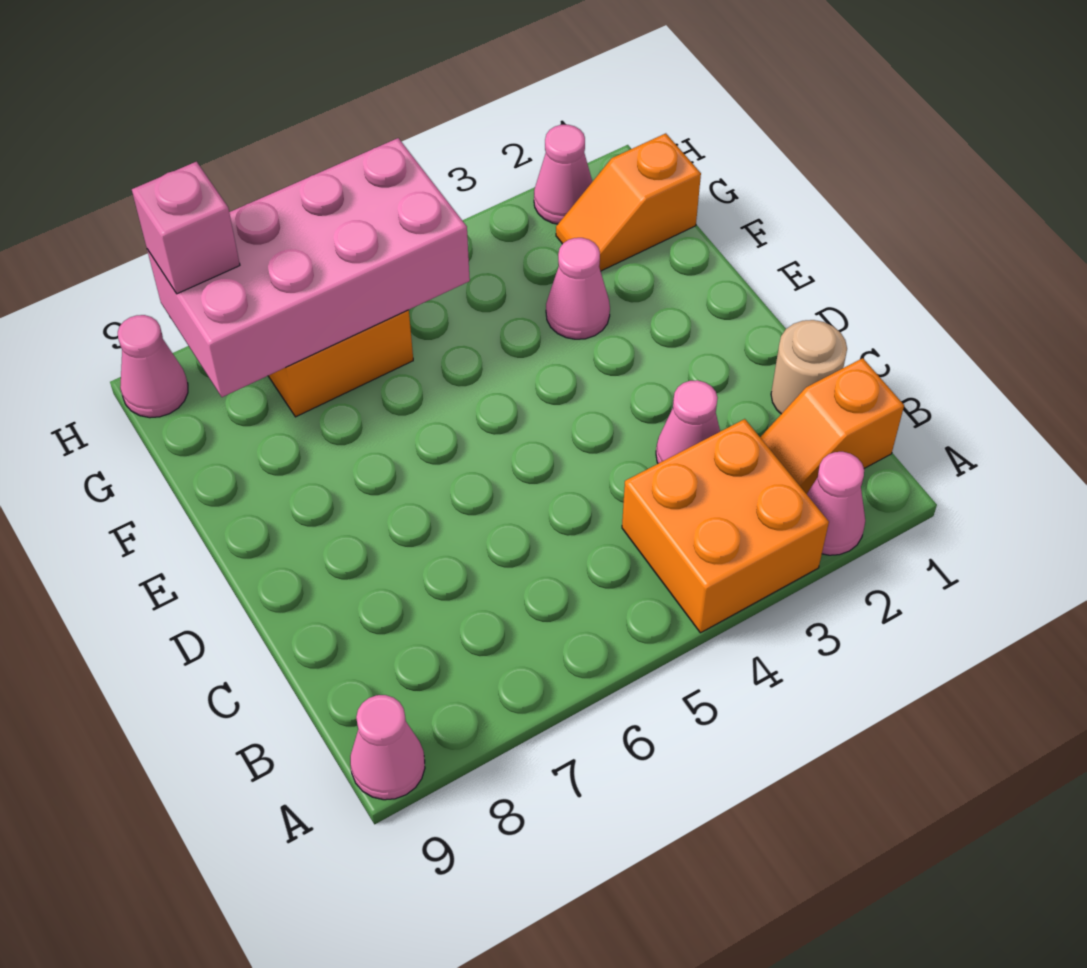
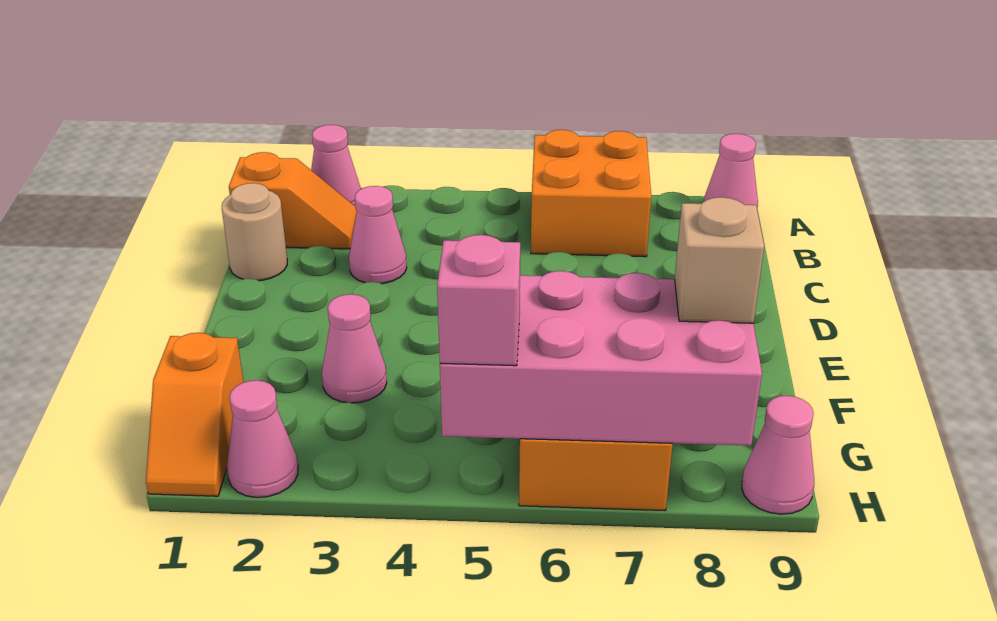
orange 2x2 brick [622,419,829,633] -> orange 2x2 brick moved to [531,130,651,257]
orange 1x2 slope [556,133,701,271] -> orange 1x2 slope turned to [146,333,244,496]
none -> tan 1x1 brick [675,197,764,323]
pink 1x1 brick [132,162,240,294] -> pink 1x1 brick moved to [437,235,520,366]

